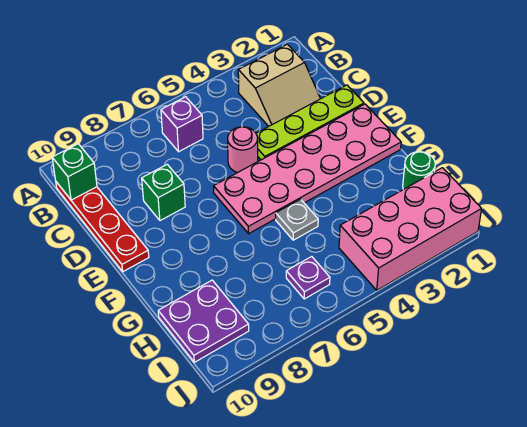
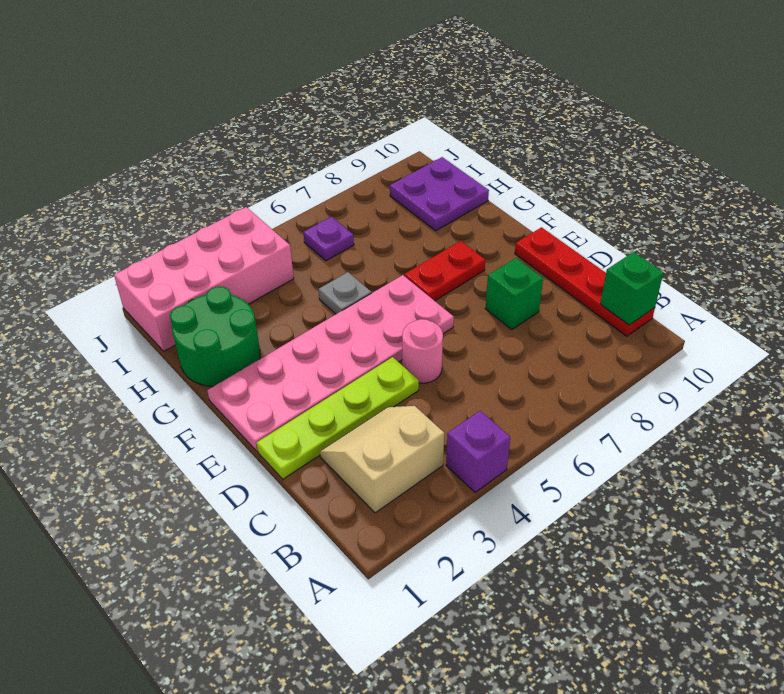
purple 1x1 brick [161,97,203,152] -> purple 1x1 brick moved to [446,411,510,492]
none -> red 1x2 plate [404,241,485,301]
green 1x1 round brick [403,152,435,189] -> green 2x2 round brick [170,286,260,386]

